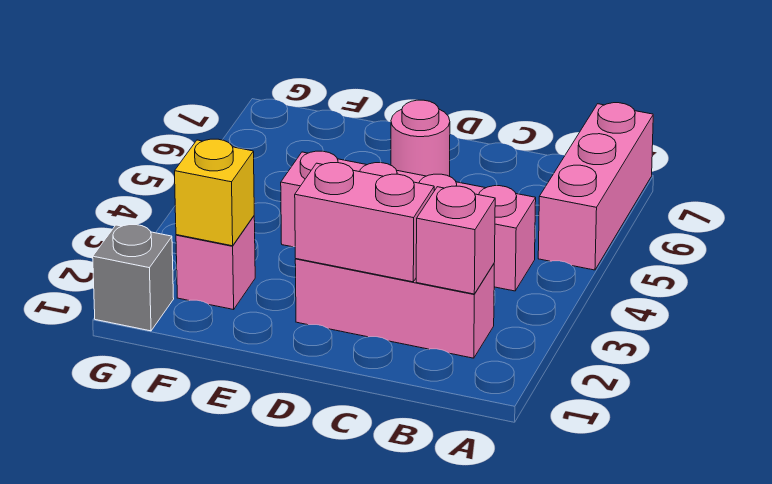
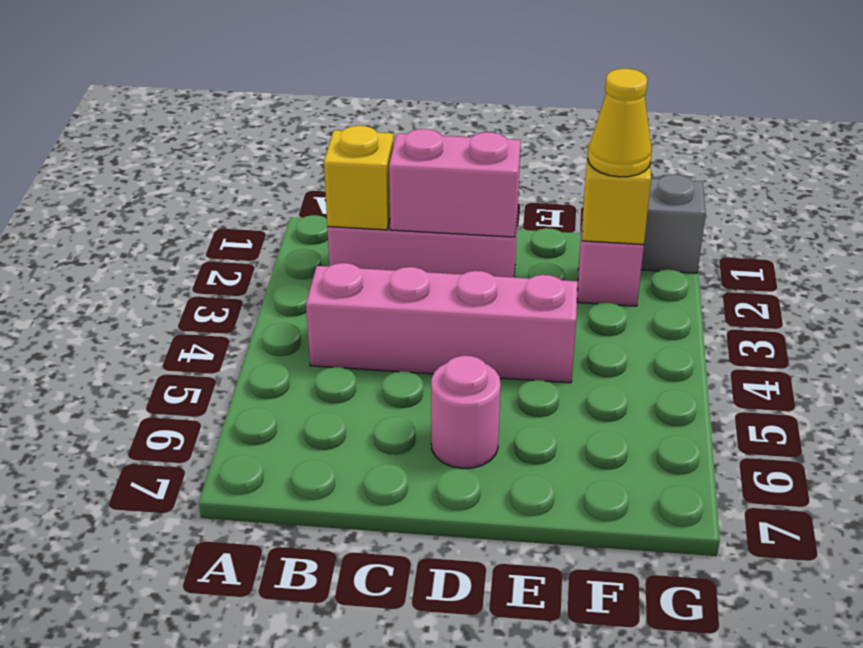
pink 1x3 brick [538,103,653,270] -> none
pink 1x1 brick [416,186,495,294] -> yellow 1x1 brick [324,126,394,230]
none -> yellow 1x1 cone [588,68,652,177]

